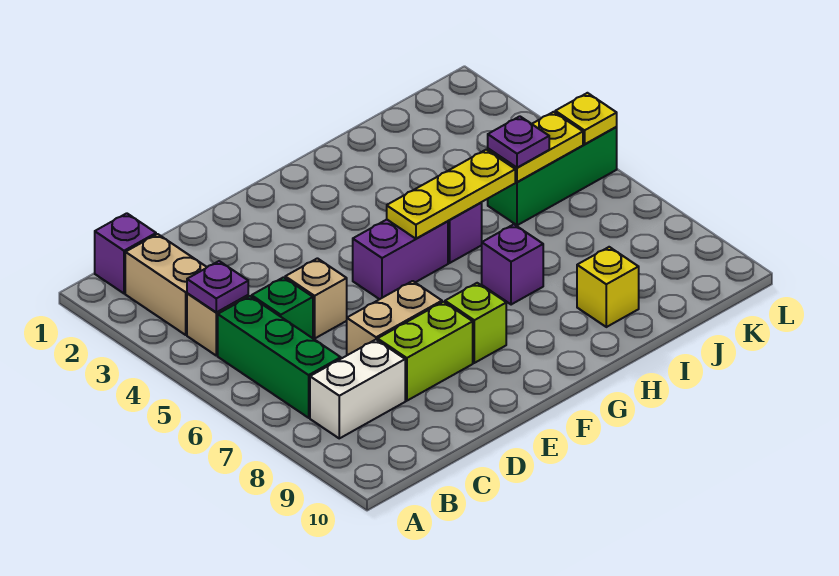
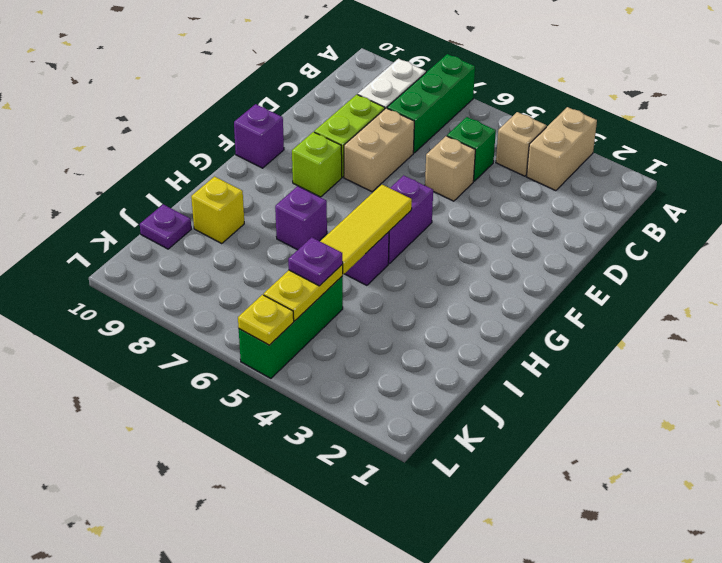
purple 1x1 brick [95,213,156,293] -> purple 1x1 brick moved to [234,104,284,168]
tan 1x2 brick [125,234,207,335] -> tan 1x2 brick turned to [526,107,597,191]
purple 1x1 plate [187,261,248,312] -> purple 1x1 plate moved to [140,204,191,249]
green 1x3 brick [218,296,341,418] -> green 1x3 brick turned to [387,54,475,153]
yellow 1x3 plate [387,150,515,239] -> yellow 1x3 tile [320,185,412,274]

